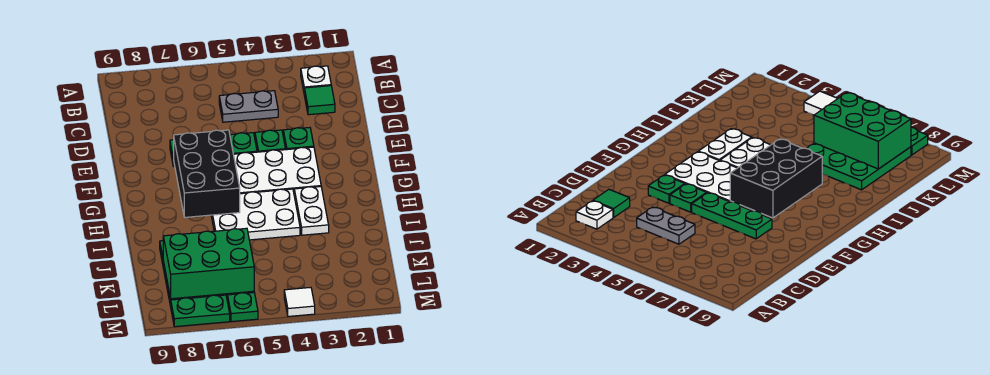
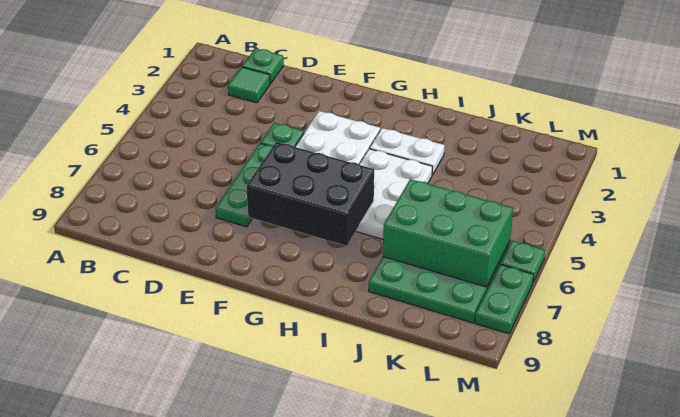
white 1x1 plate [301,66,331,91] -> none
grey 1x2 plate [219,91,278,122] -> none
green 1x1 plate [283,128,314,150] -> green 1x1 plate moved to [242,48,284,83]
green 2x3 brick [163,228,254,299] -> green 2x3 brick turned to [383,179,513,287]
white 1x1 tile [284,287,315,316] -> none

